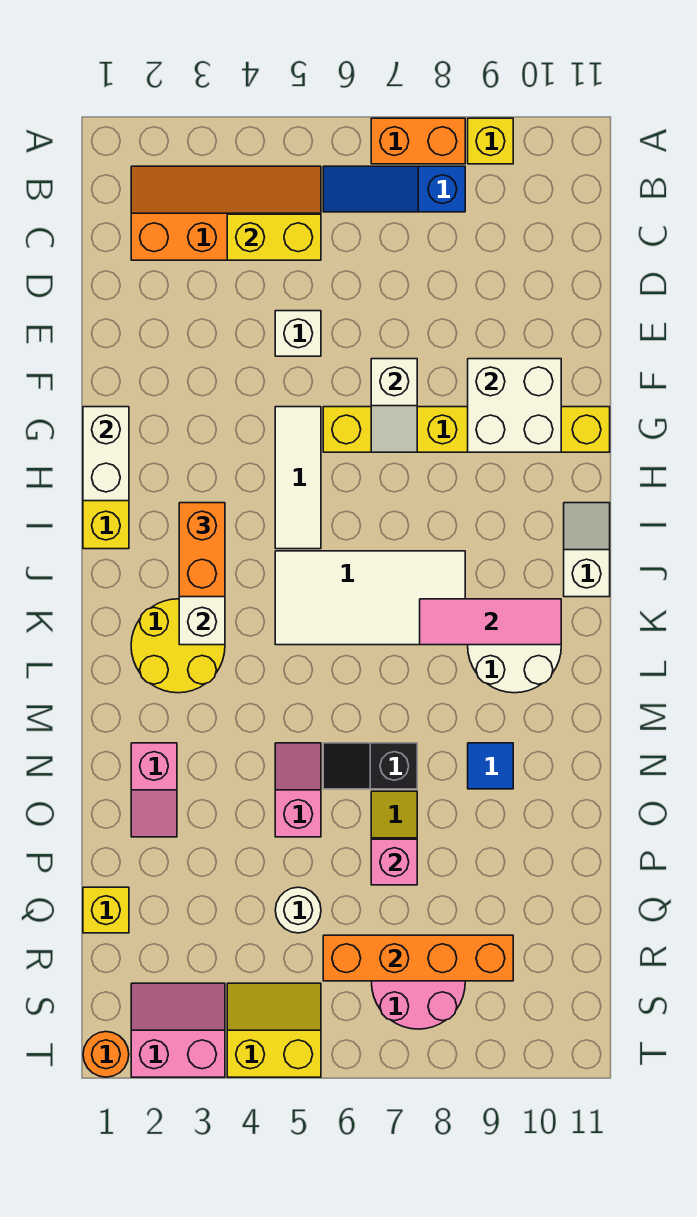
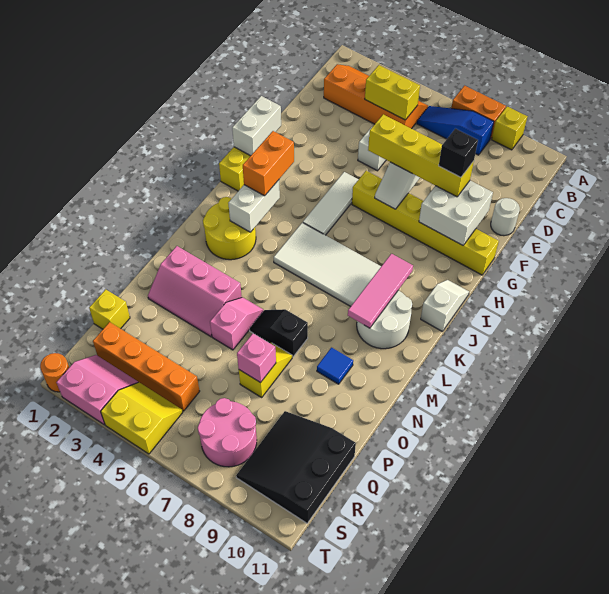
none -> yellow 1x4 brick [368,114,474,197]
none -> black 1x1 brick [439,128,478,177]
pink 1x3 tile [420,599,561,645] -> pink 1x3 tile turned to [348,254,413,328]
pink 1x2 slope [131,743,177,837] -> pink 2x3 slope [148,246,242,337]
white 1x1 round brick [275,887,321,933] -> white 1x1 round brick moved to [491,198,520,236]
none -> black 3x3 slope [236,411,356,523]
orange 1x4 brick [323,935,513,981] -> orange 1x4 brick moved to [93,322,200,411]

